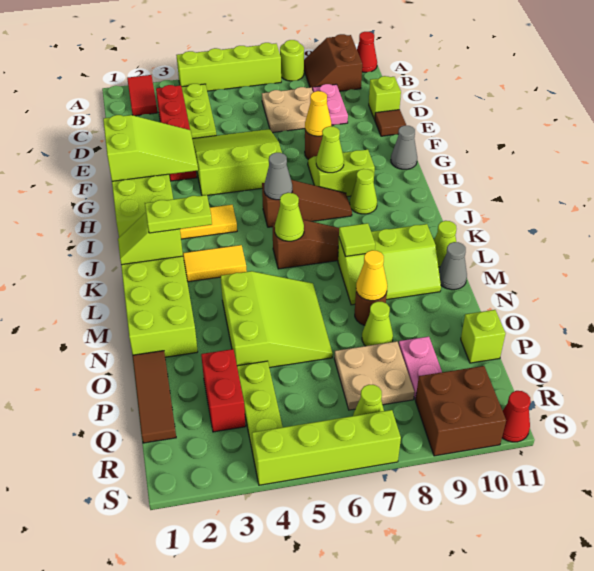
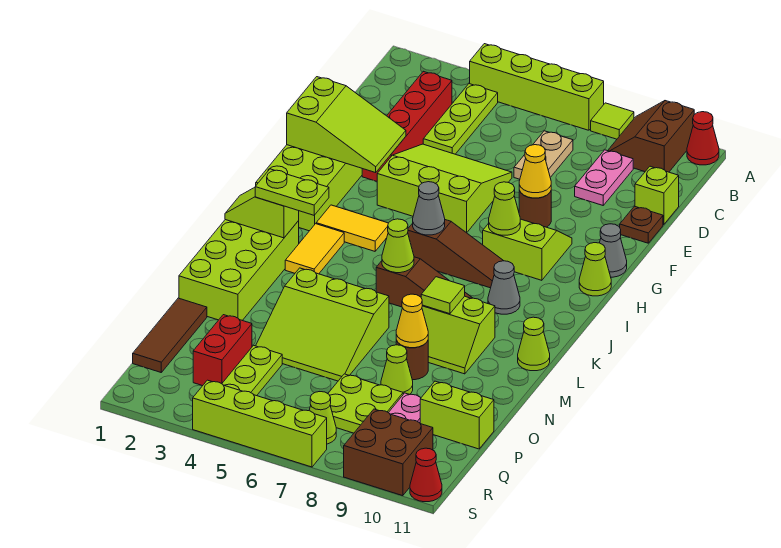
red 1x2 tile [127,75,158,116] -> none
lime 1x1 round brick [280,40,304,81] -> lime 1x1 tile [591,103,634,139]
tan 2x2 plate [262,87,313,133] -> tan 1x2 plate [514,131,573,179]
brown 1x1 tile [375,110,406,136] -> brown 1x1 plate [620,206,663,243]
lime 1x1 cone [350,169,377,214] -> lime 1x1 cone moved to [579,243,611,296]
yellow 1x2 tile [183,245,247,282] -> yellow 1x2 tile turned to [285,224,344,274]
lime 2x3 slope [338,224,441,305] -> lime 2x2 slope [422,296,495,374]
lime 3x3 slope [221,271,333,368] -> lime 3x3 slope turned to [256,268,389,381]
grey 1x1 cone [439,242,467,290] -> grey 1x1 cone moved to [488,261,520,314]
tan 2x2 plate [334,341,414,410] -> lime 2x2 plate [328,374,403,433]
lime 1x1 brick [461,310,506,363] -> lime 1x2 brick [420,381,494,449]

